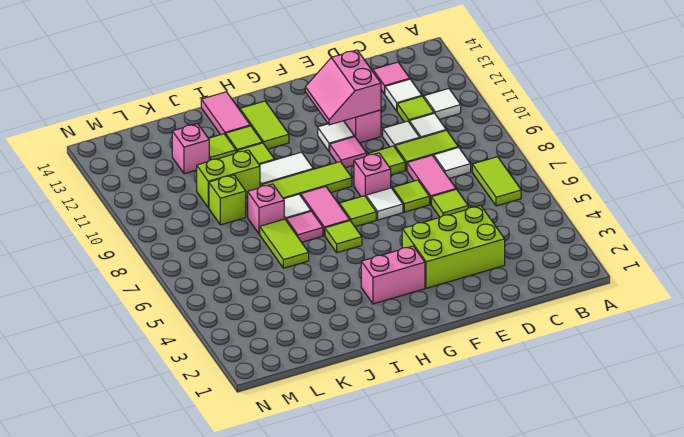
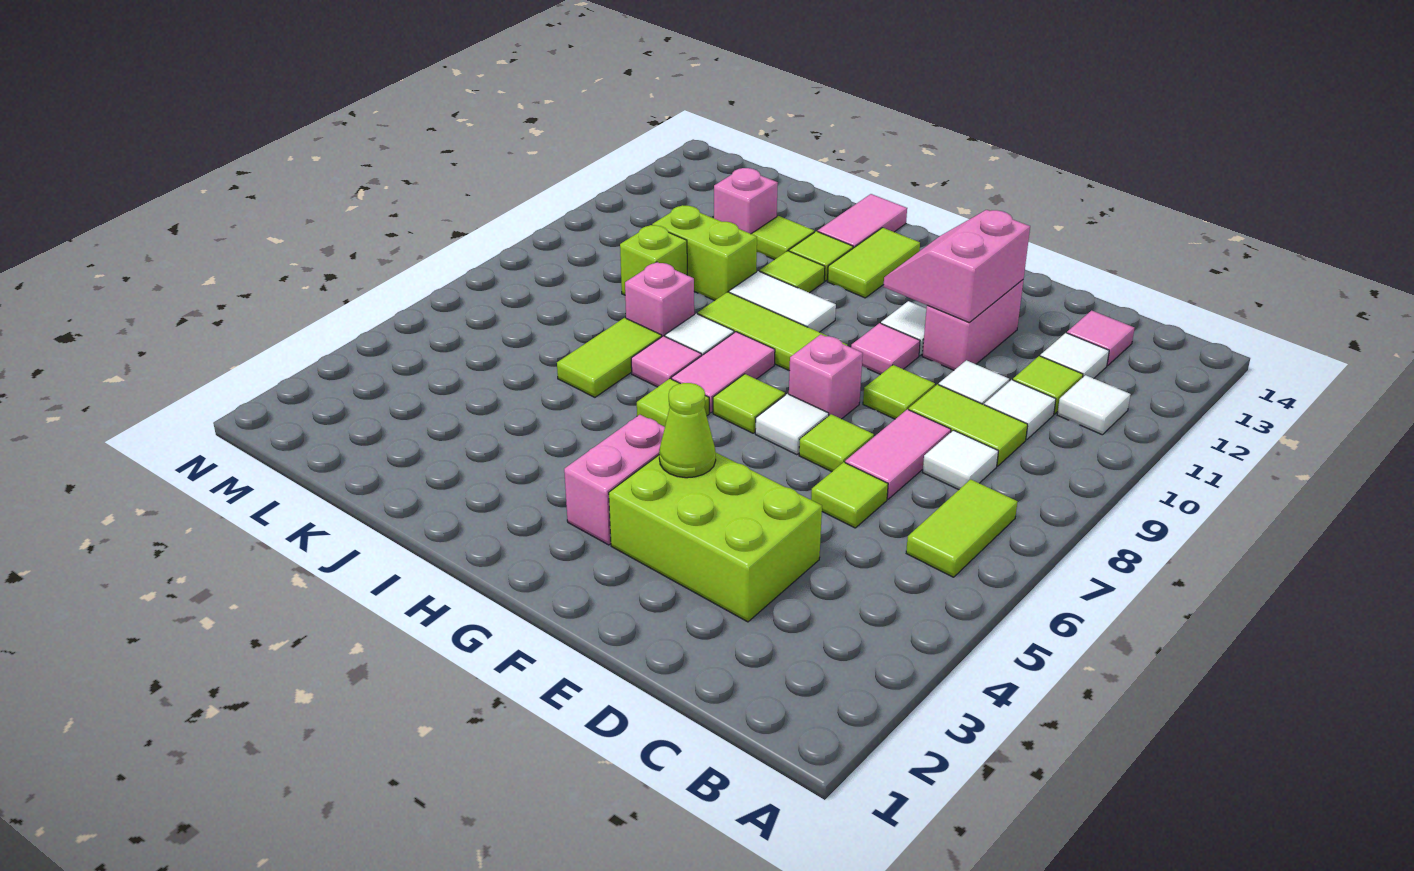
none -> lime 1x1 cone [659,383,716,478]
pink 1x2 brick [361,246,425,304] -> pink 1x2 brick turned to [564,415,665,545]

